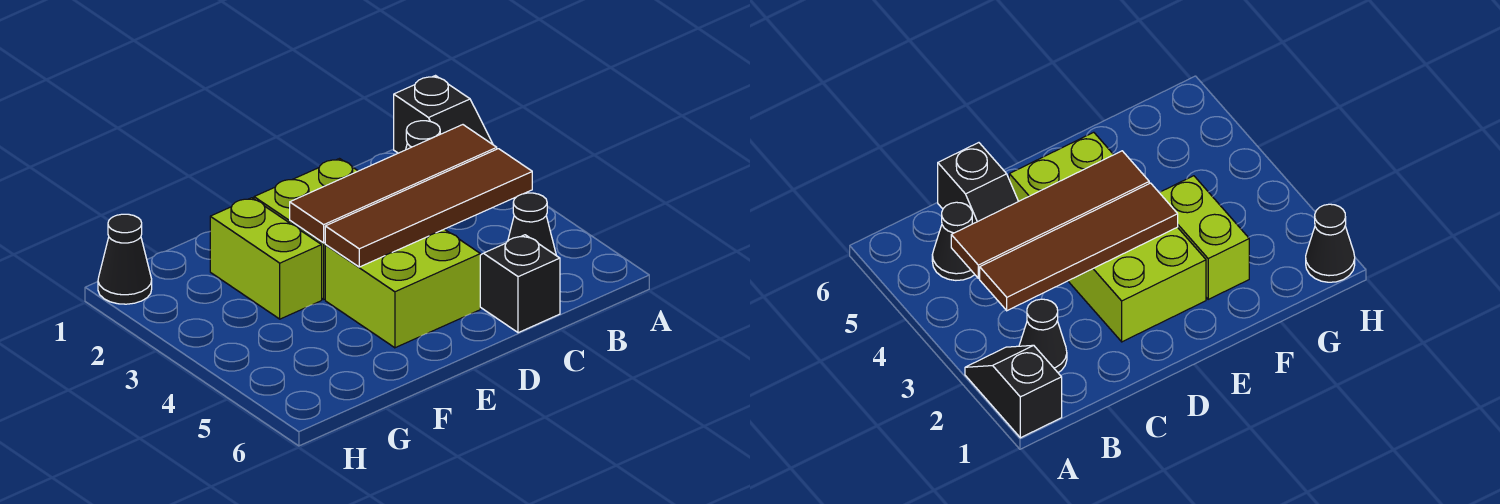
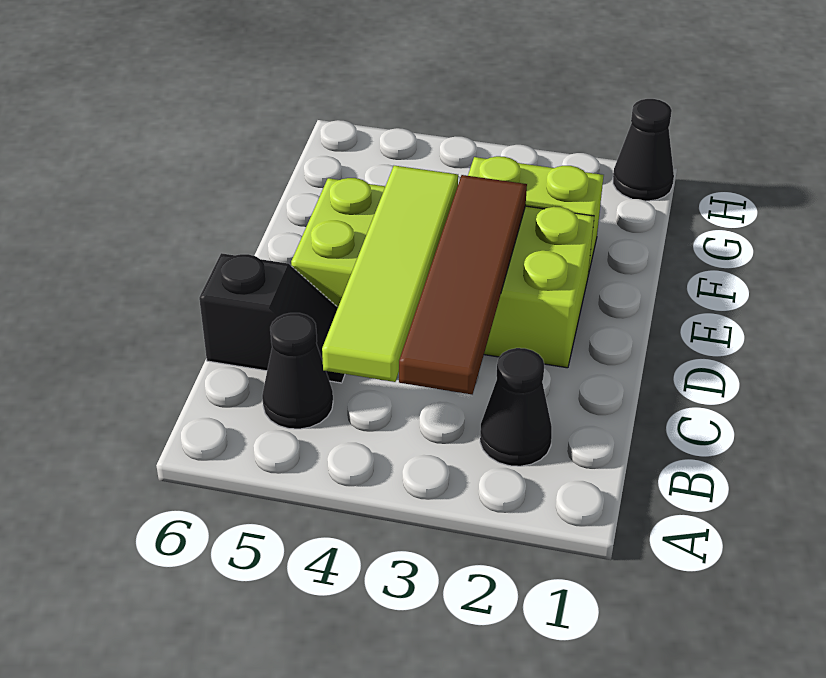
black 1x2 slope [394,76,493,153] -> none
brown 1x4 tile [325,149,532,267] -> lime 1x4 tile [322,166,458,382]

